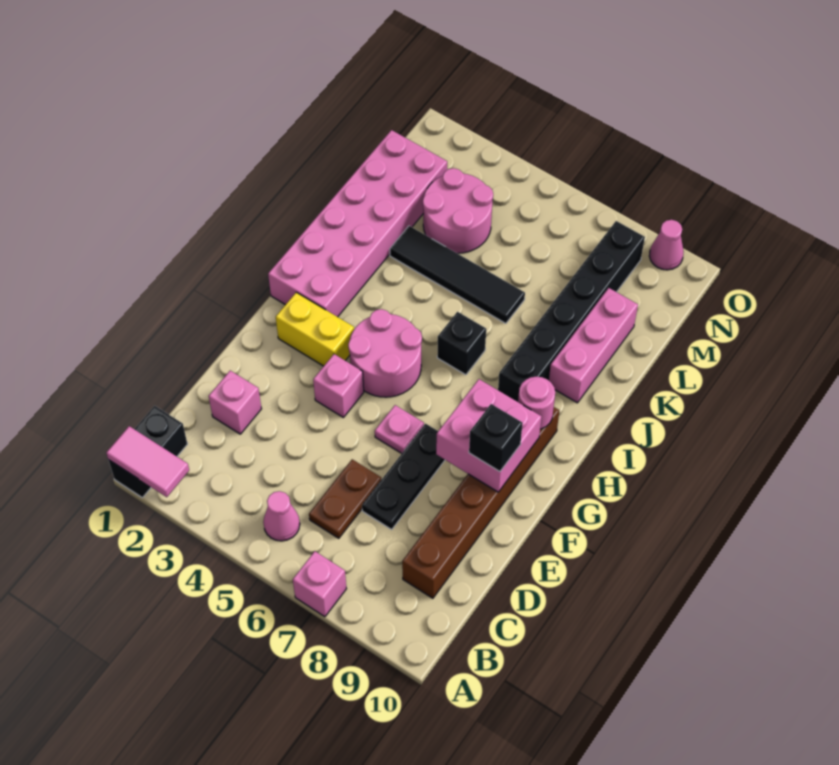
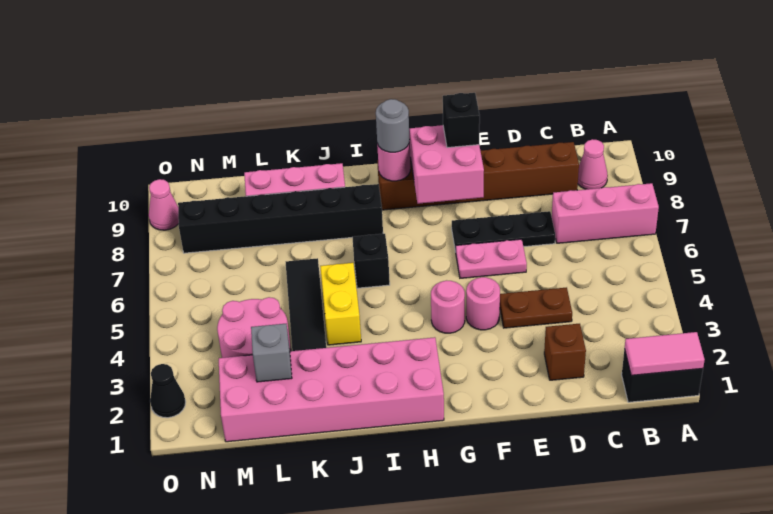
pink 1x2 tile [106,426,189,497] -> pink 1x2 tile turned to [625,332,705,375]
pink 1x1 brick [293,551,346,617] -> pink 1x3 brick [552,183,659,243]
pink 1x1 cone [263,491,300,541] -> pink 1x1 cone moved to [578,139,608,189]
brown 1x2 plate [309,459,381,538] -> brown 1x2 plate moved to [500,287,572,328]
pink 1x1 brick [209,371,261,434] -> brown 1x1 brick [544,324,586,380]
pink 1x1 brick [313,354,364,417] -> pink 1x1 round brick [466,277,500,330]
pink 1x1 plate [375,405,424,454] -> pink 1x2 plate [456,239,527,278]
yellow 1x2 brick [276,292,354,366] -> yellow 1x2 brick moved to [320,263,361,345]
pink 2x2 round brick [348,309,422,397] -> pink 1x1 round brick [431,280,465,333]
none -> grey 1x1 round brick [376,99,410,152]
none -> grey 1x1 brick [251,324,292,382]
none -> black 1x1 cone [150,364,186,418]

